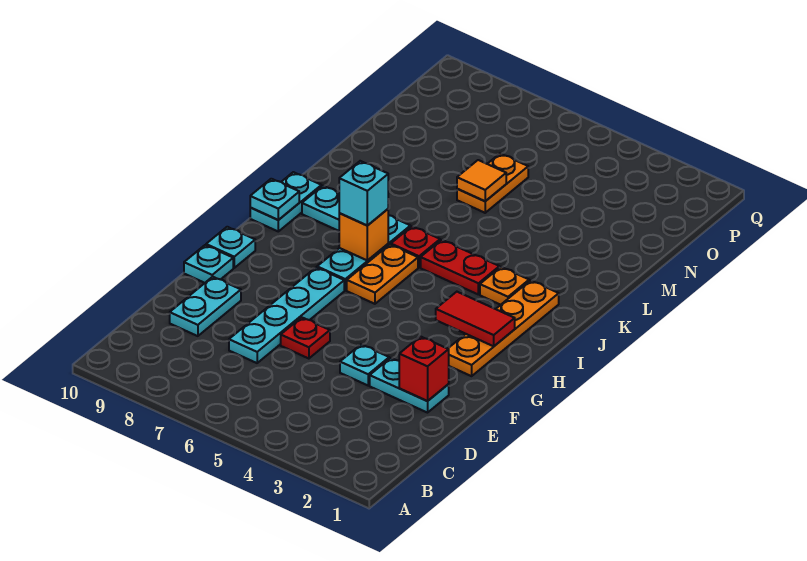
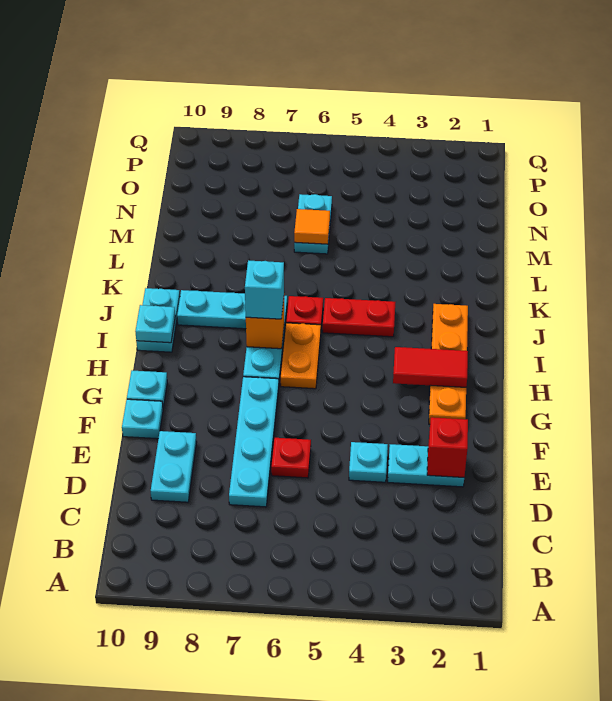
orange 1x1 plate [480,267,529,305] -> none
orange 1x2 plate [457,154,528,213] -> cyan 1x2 plate [294,194,332,254]

